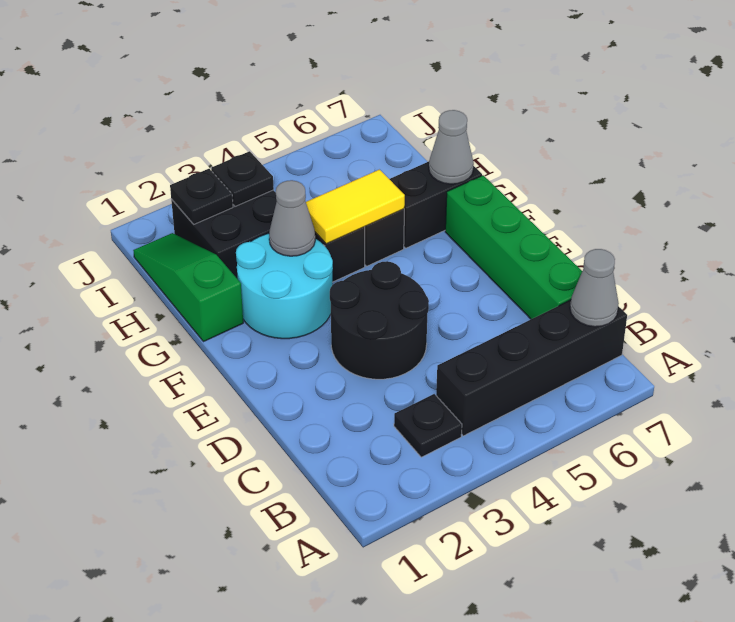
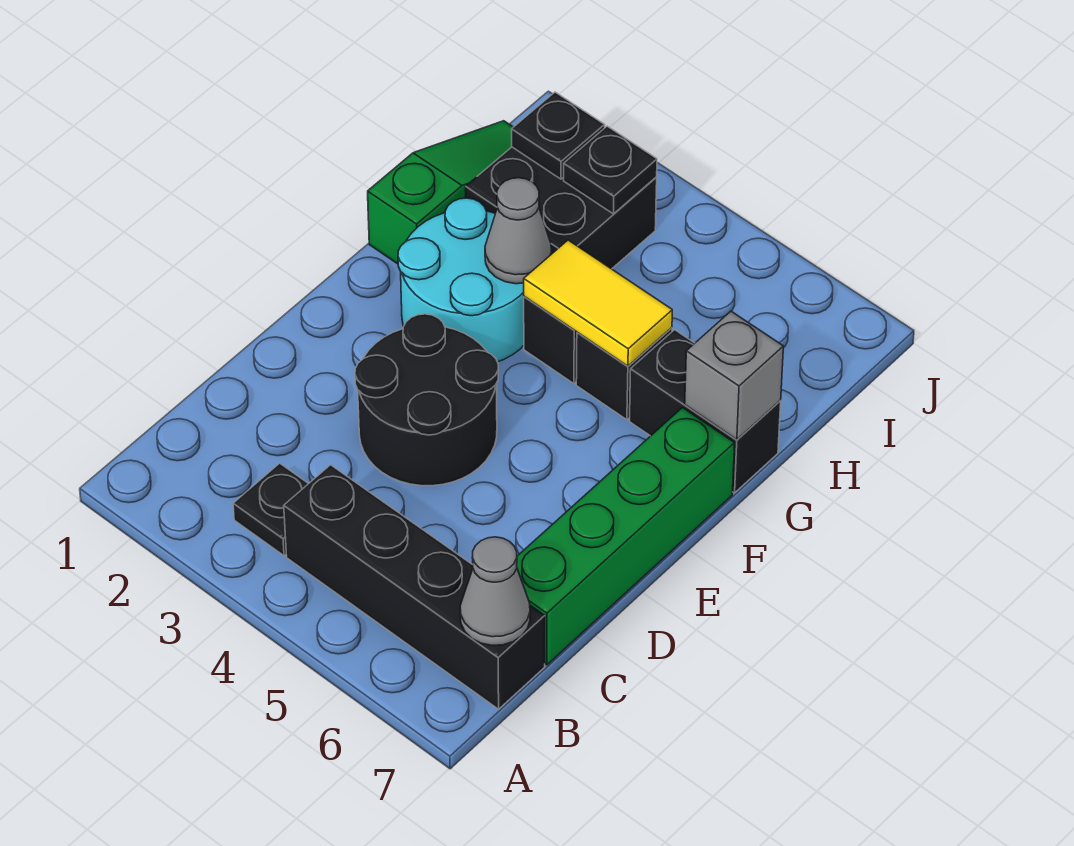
grey 1x1 cone [429,110,474,184] -> grey 1x1 brick [685,311,783,440]

